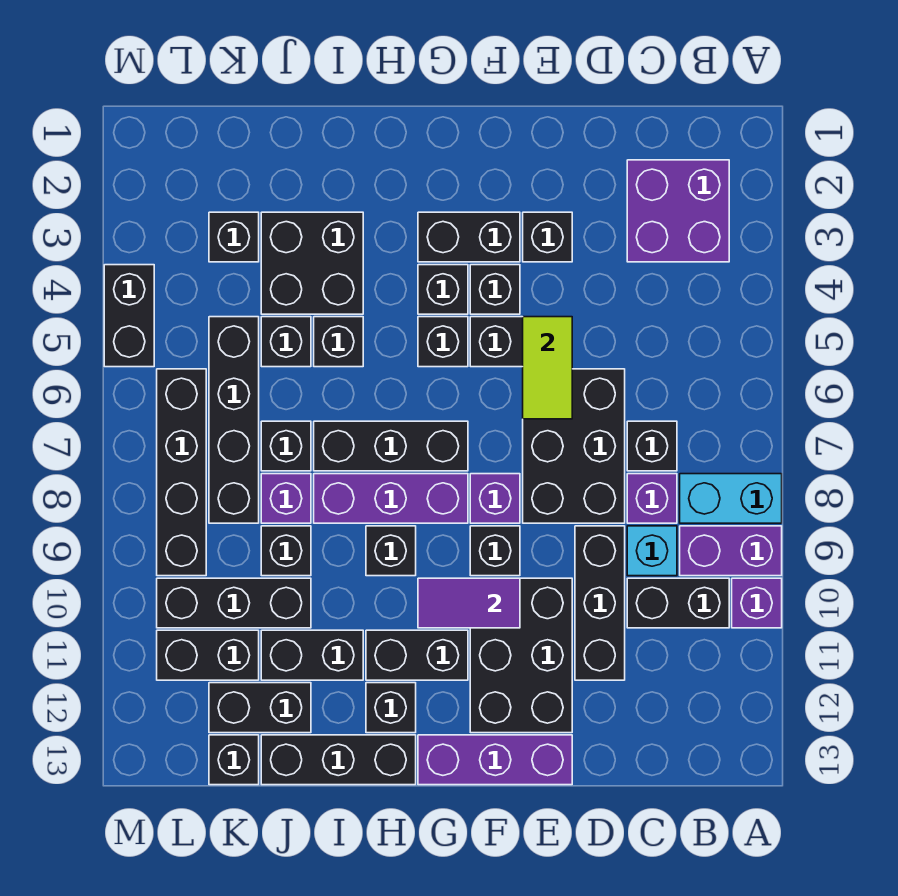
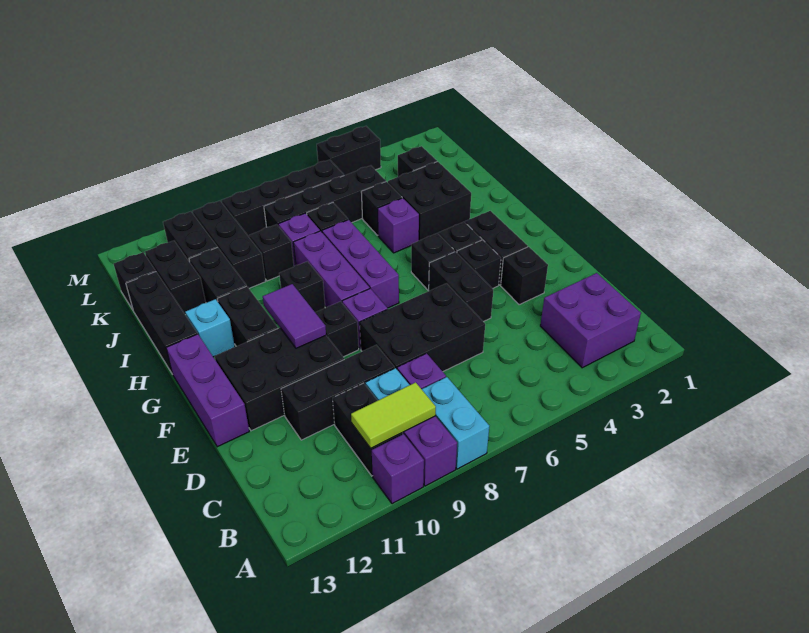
black 1x1 brick [627,421,677,471] -> none
lime 1x2 tile [523,317,572,419] -> lime 1x2 tile moved to [351,382,436,448]
black 1x3 brick [314,421,468,471] -> purple 1x3 brick [322,220,399,308]
black 1x1 brick [366,683,416,733] -> cyan 1x1 brick [185,299,235,357]
black 1x1 brick [314,317,363,367] -> purple 1x1 brick [377,198,419,253]

